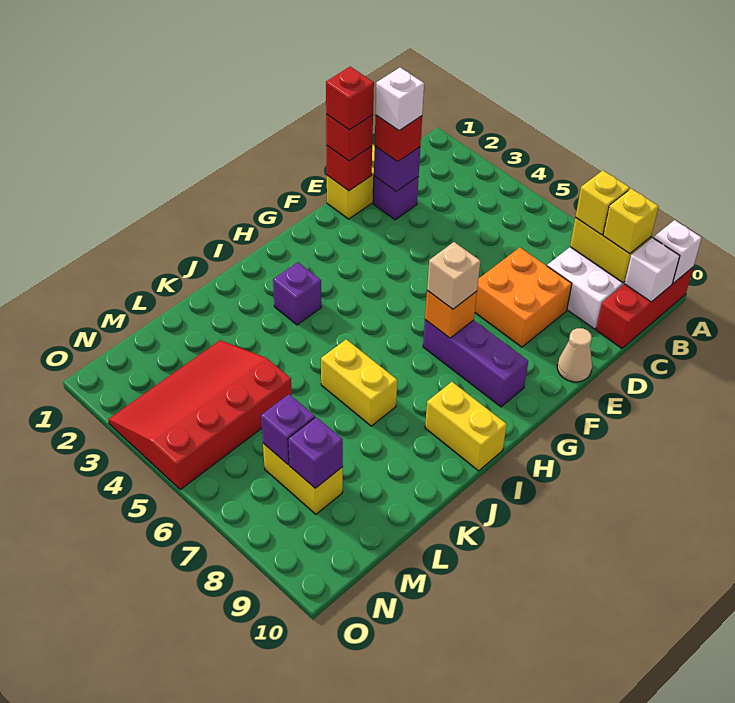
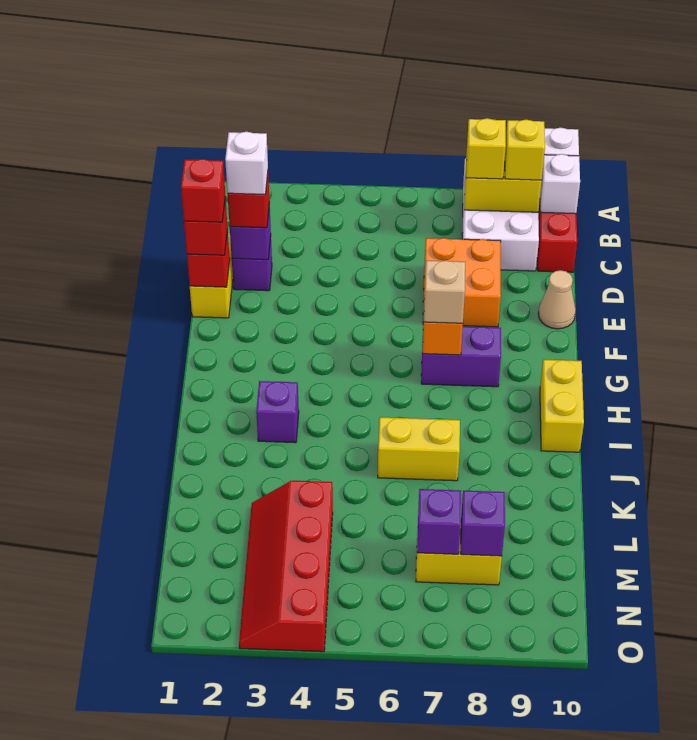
purple 1x3 brick [423,320,528,407] -> purple 1x2 brick [421,326,501,387]
yellow 1x2 brick [425,382,507,471] -> yellow 1x2 brick turned to [540,360,584,452]
red 3x4 slope [108,340,292,490] -> red 2x4 slope [239,481,333,652]

